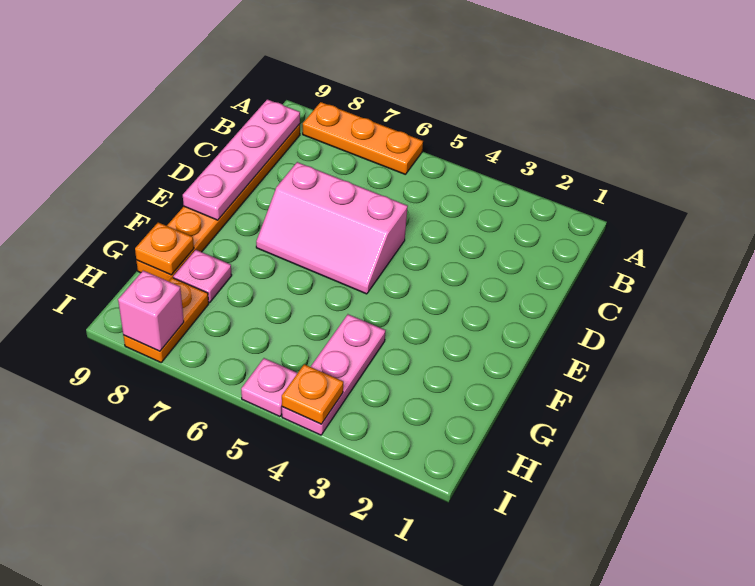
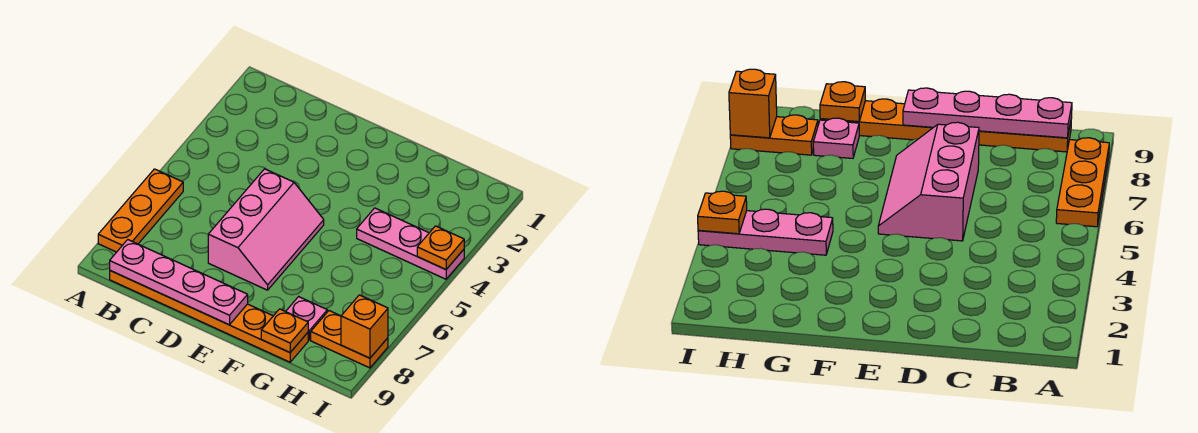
pink 1x1 plate [241,358,297,417] -> none
pink 1x1 brick [118,271,184,351] -> orange 1x1 brick [341,295,388,358]

